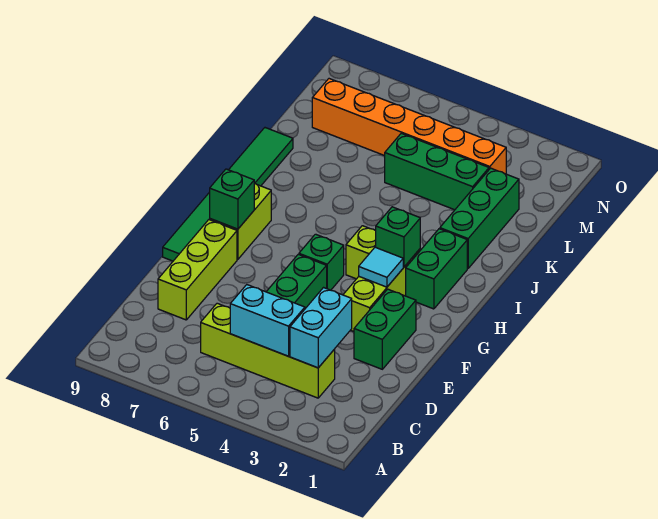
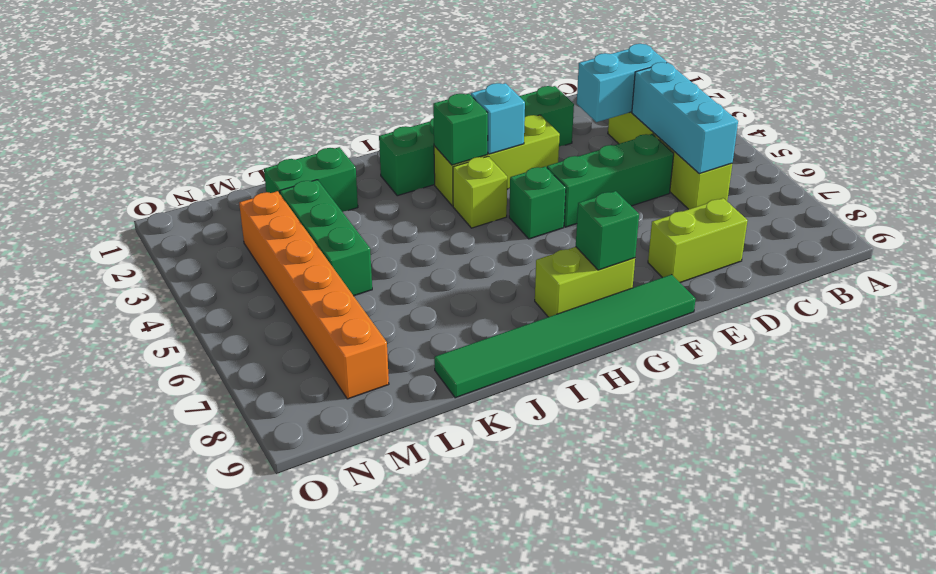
cyan 1x2 brick [230,285,305,356] -> cyan 1x3 brick [632,62,738,174]
lime 1x3 brick [158,220,237,320] -> lime 1x2 brick [648,198,748,283]
cyan 1x1 tile [359,247,403,287] -> cyan 1x1 brick [471,83,525,154]
green 1x3 brick [440,168,519,268] -> green 1x2 brick [264,147,358,212]

